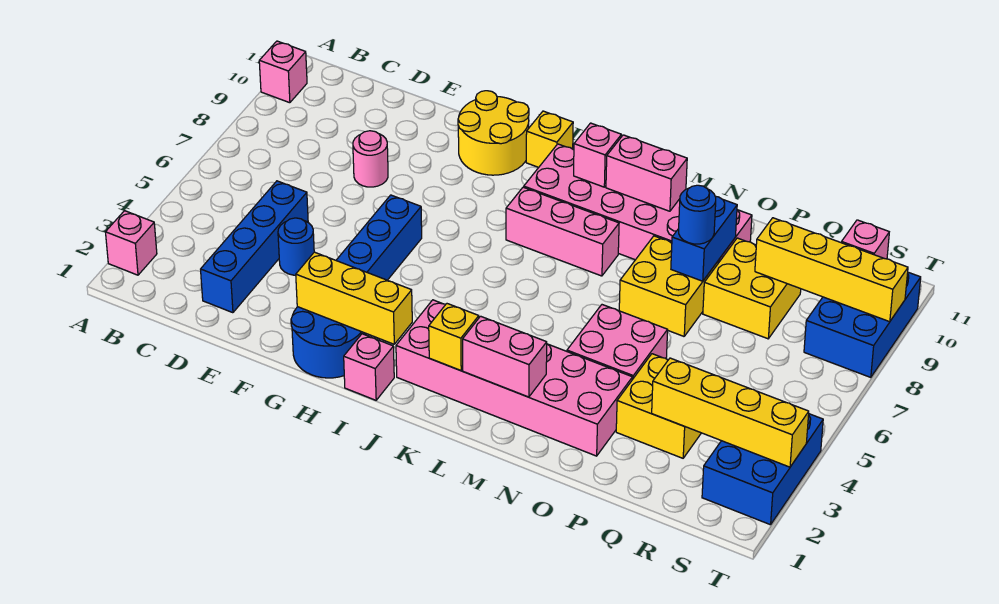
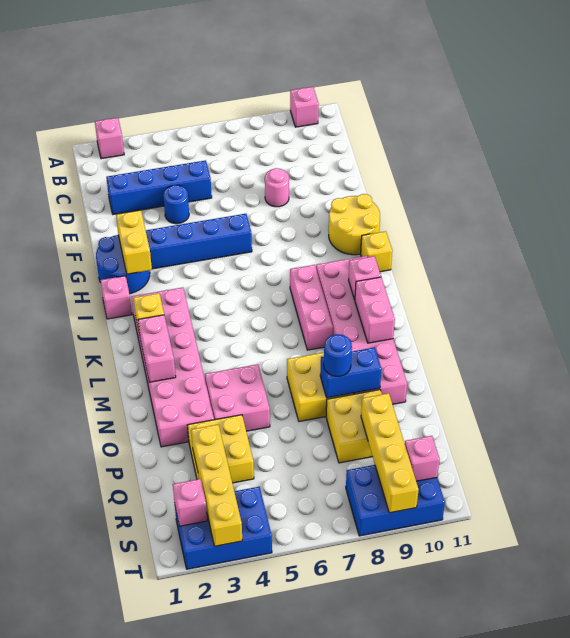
yellow 1x3 brick [296,252,412,344] -> yellow 1x2 brick [116,210,152,274]
none -> pink 1x1 brick [173,479,207,526]

